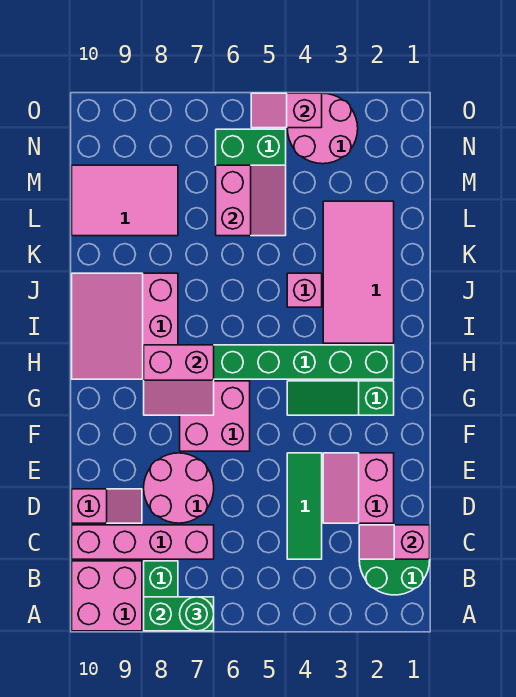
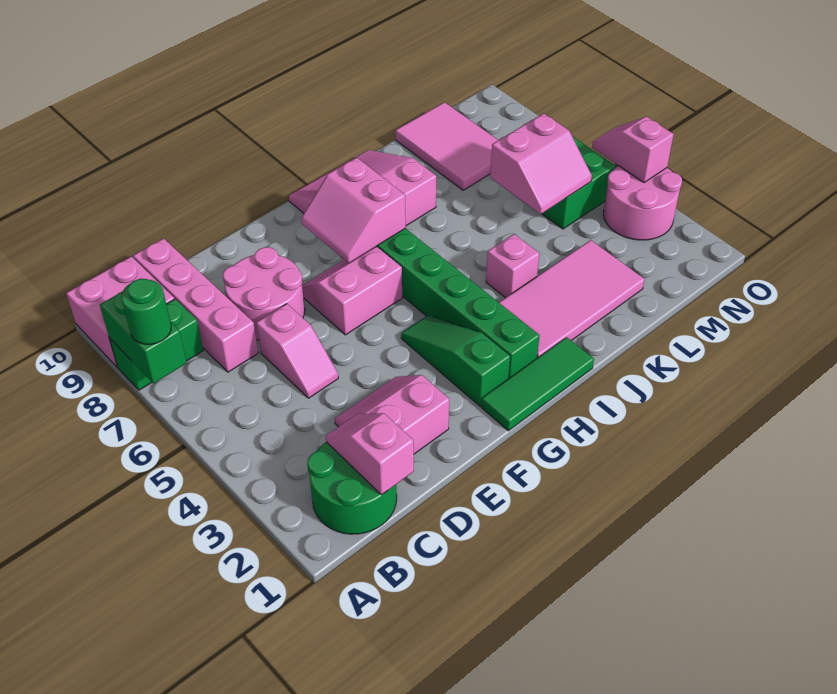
green 1x3 tile [287,453,322,559] -> green 1x3 tile moved to [481,337,594,431]
pink 1x2 slope [72,489,142,523] -> pink 1x2 slope moved to [256,304,338,398]
pink 2x2 brick [180,381,250,451] -> pink 2x2 slope [302,247,402,335]

